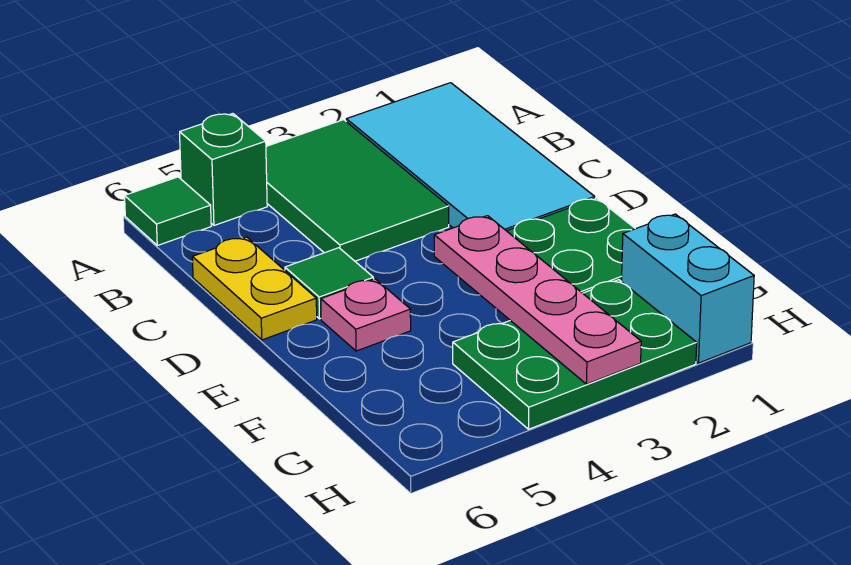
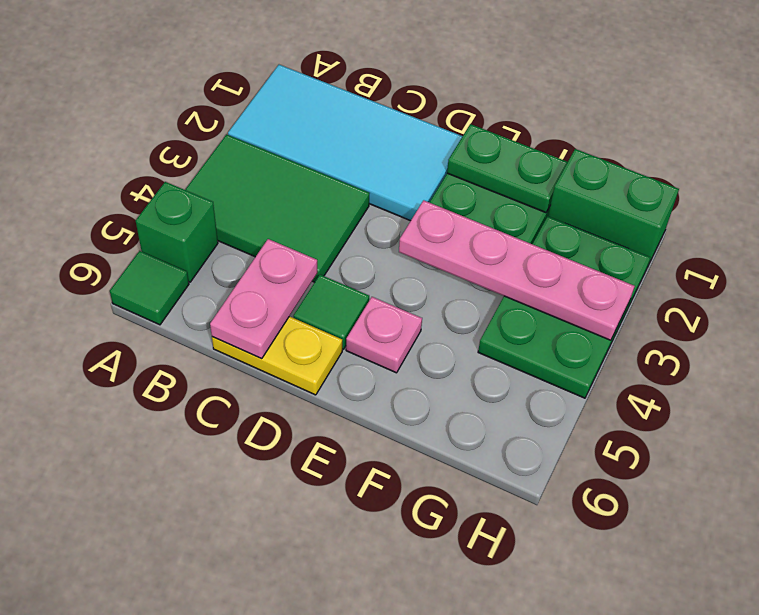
none -> pink 1x2 plate [210,239,317,359]
none -> green 1x2 plate [447,124,568,213]
cyan 1x2 brick [622,214,754,363] -> green 1x2 brick [548,149,679,266]

